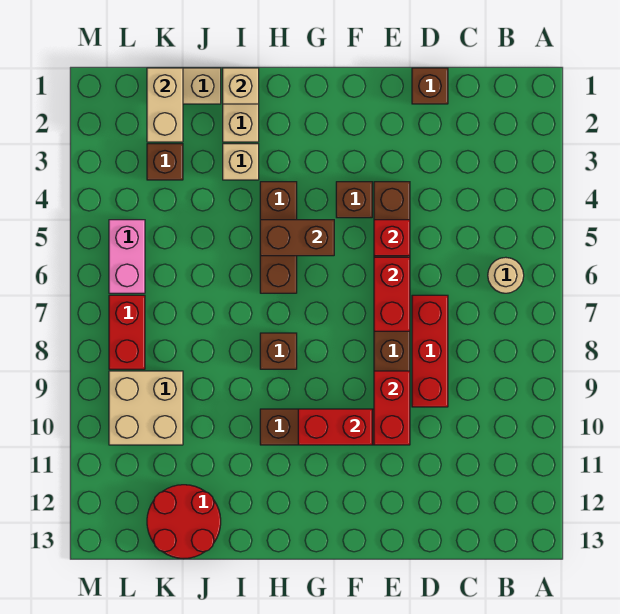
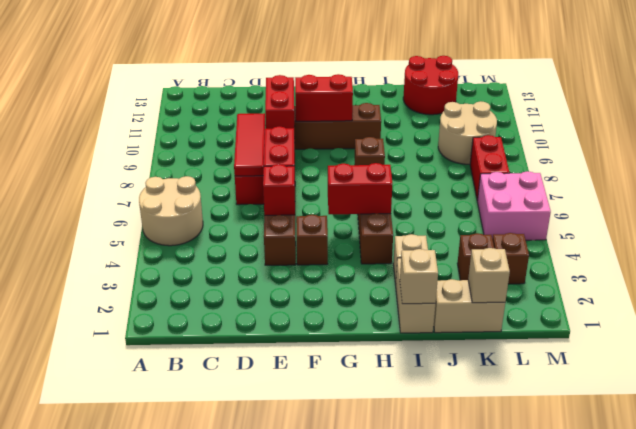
tan 1x1 round brick [488,257,524,293] -> tan 2x2 round brick [139,176,203,246]
brown 1x1 brick [412,68,448,104] -> brown 1x1 brick moved to [493,233,529,284]
none -> red 1x3 tile [234,113,265,176]
brown 1x2 brick [260,220,334,256] -> red 1x2 brick [328,163,392,214]
tan 1x2 brick [147,68,183,142] -> tan 1x1 brick [468,248,510,303]
tan 2x2 brick [109,371,183,445] -> tan 2x2 round brick [438,101,497,164]
pink 1x2 brick [109,220,145,293] -> pink 2x2 brick [477,171,551,240]

